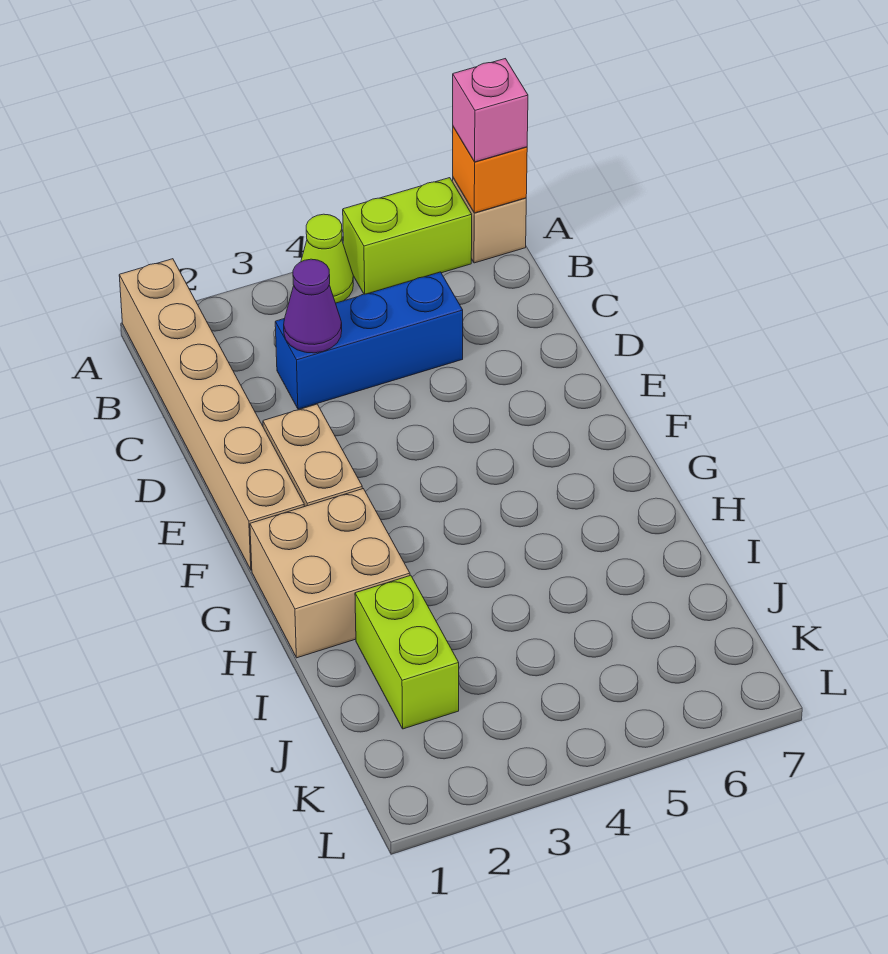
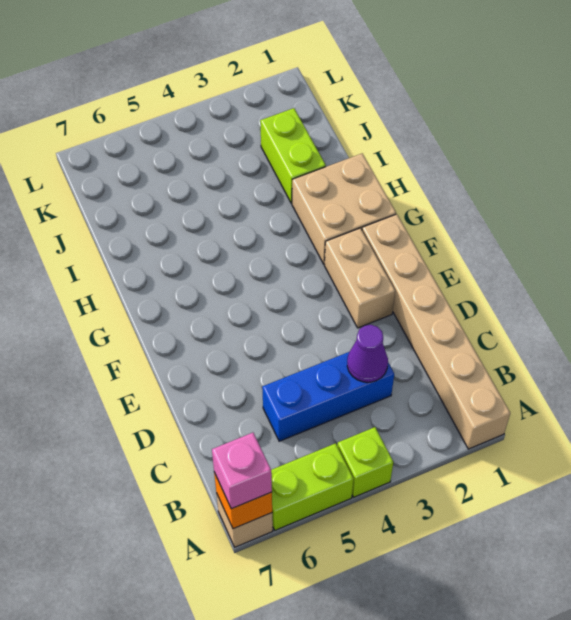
lime 1x1 cone [301,214,353,303] -> lime 1x1 brick [337,427,393,497]

